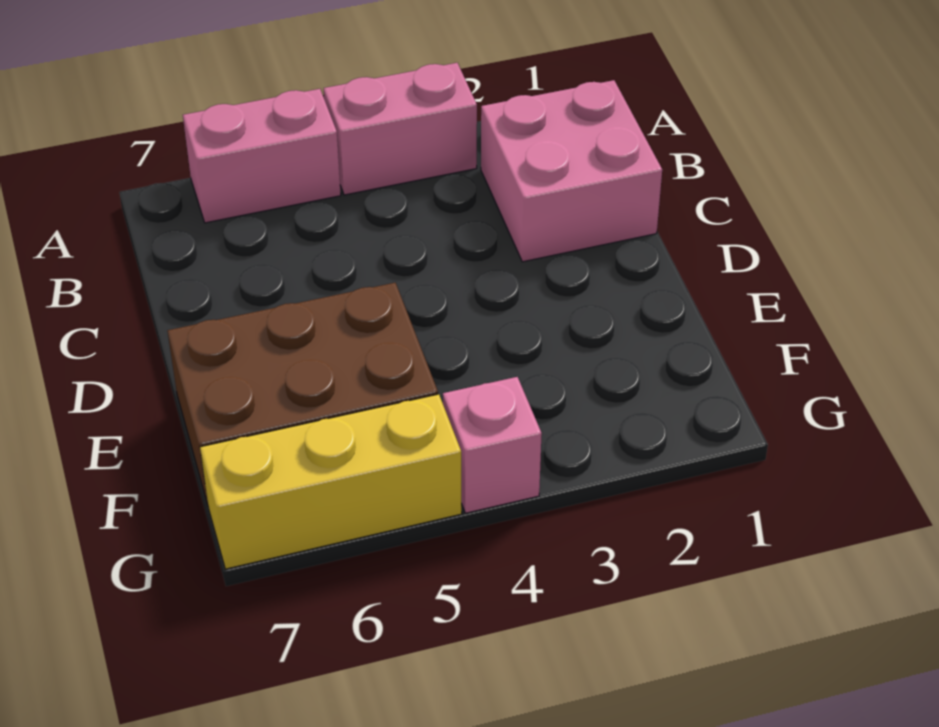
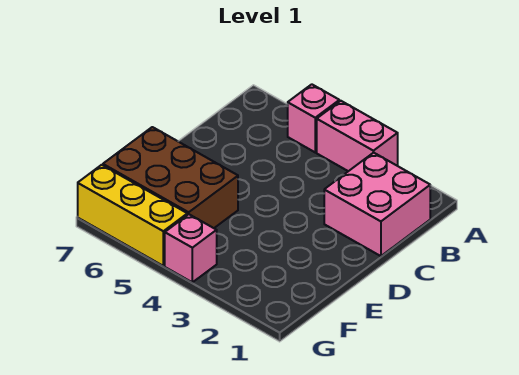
pink 1x2 brick [183,89,341,223] -> pink 1x1 brick [288,84,339,152]

